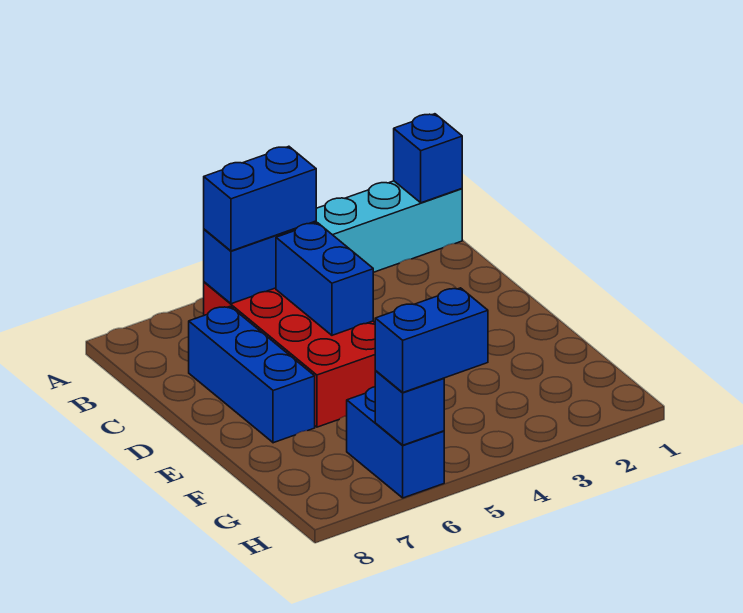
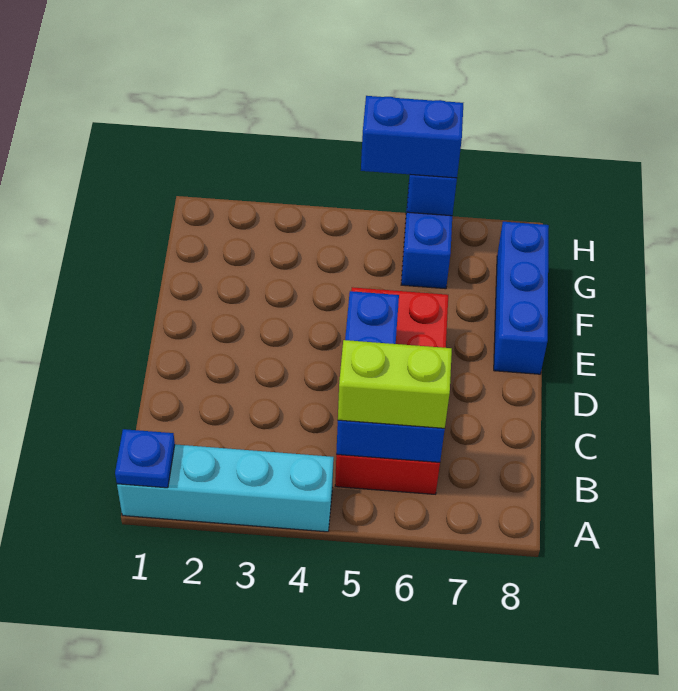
blue 1x1 brick [394,114,462,203] -> blue 1x1 plate [115,429,175,488]
blue 1x2 brick [204,146,316,251] -> lime 1x2 brick [338,340,452,429]
blue 1x3 brick [189,306,315,443] -> blue 1x3 brick moved to [494,222,549,374]

